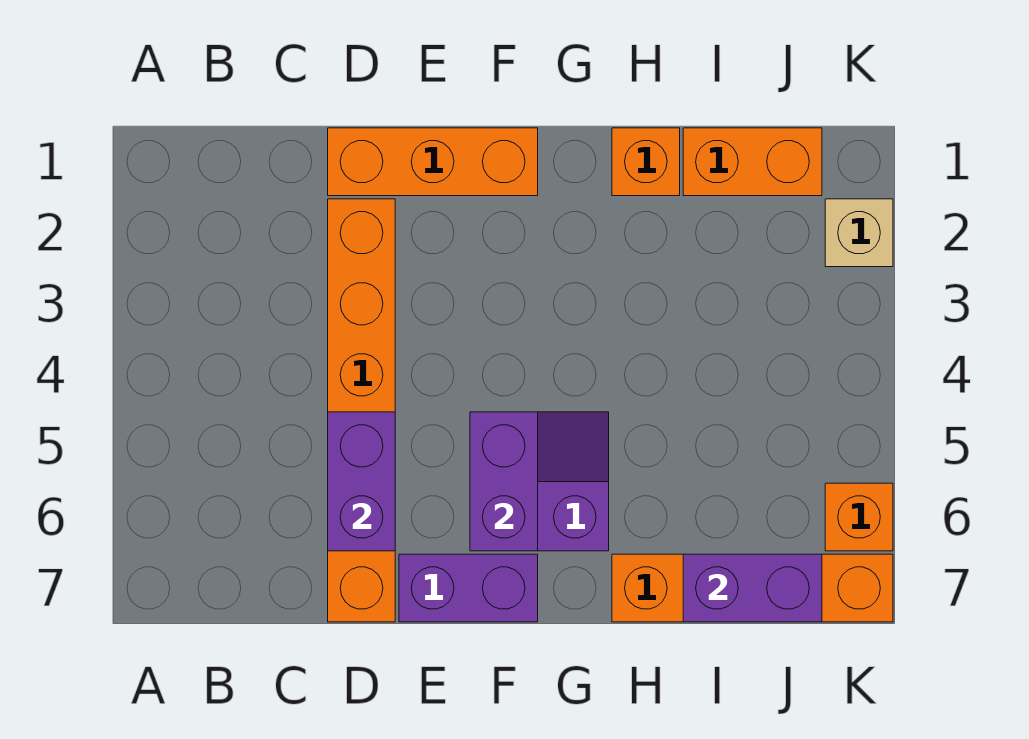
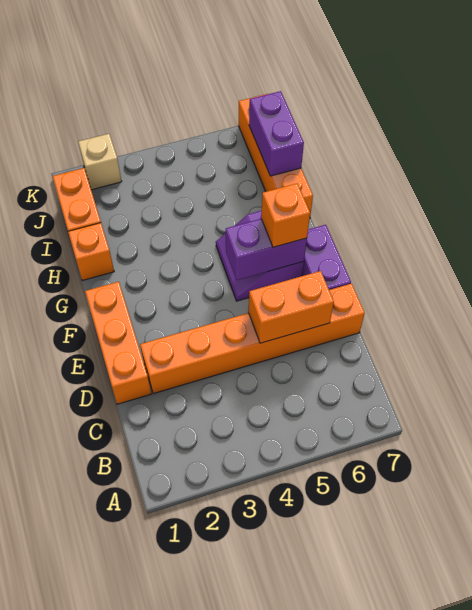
purple 1x2 brick [328,412,395,551] -> orange 1x2 brick [249,271,334,343]
orange 1x1 brick [825,483,893,551] -> orange 1x1 brick moved to [261,184,310,247]

